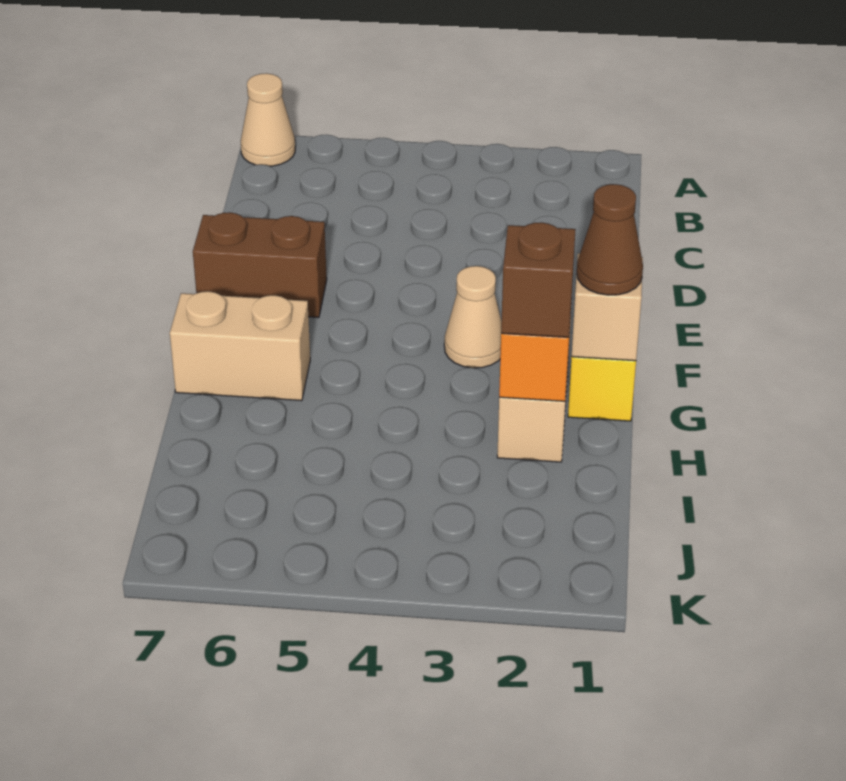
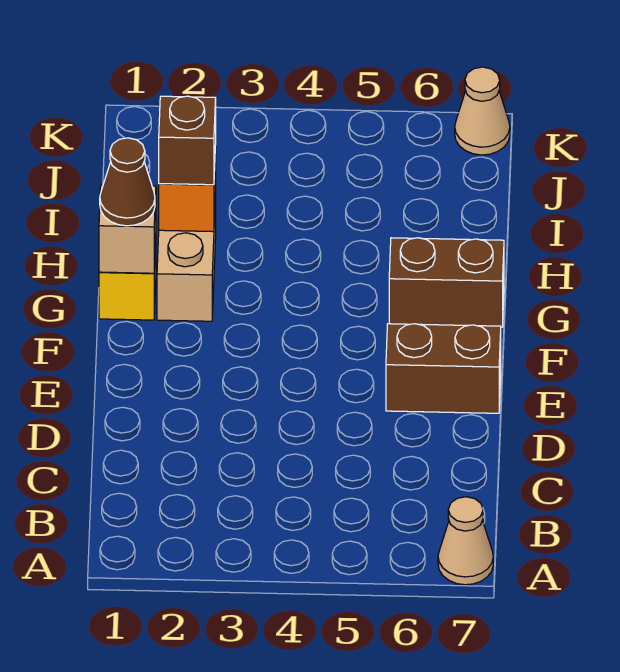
tan 1x1 cone [444,266,502,368] -> tan 1x1 cone moved to [455,67,510,155]
tan 1x2 brick [170,291,310,401] -> brown 1x2 brick [389,238,504,327]

